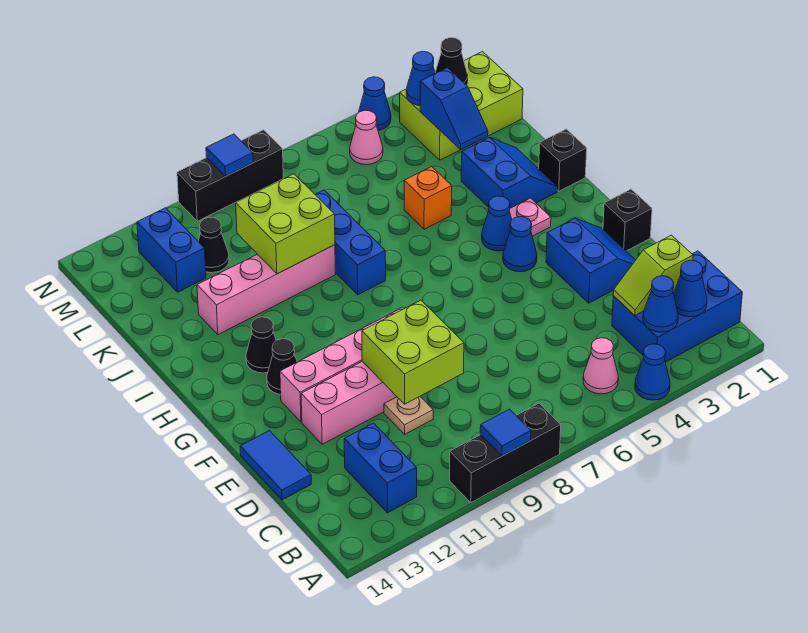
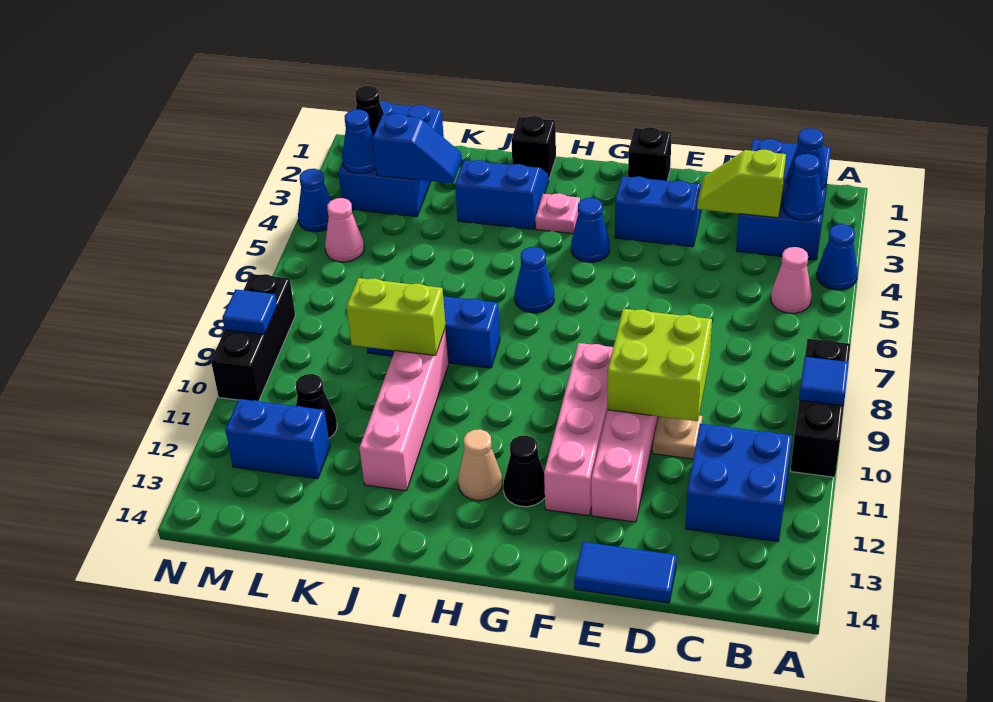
blue 1x2 brick [344,423,417,513] -> blue 2x2 brick [685,424,792,541]
lime 1x2 slope [613,235,693,315] -> lime 1x2 slope turned to [697,150,786,218]
blue 1x1 cone [482,196,512,251] -> blue 1x1 cone moved to [515,247,554,313]
black 1x1 cone [246,317,276,373] -> tan 1x1 cone [458,429,502,500]
orange 1x1 brick [404,166,452,229] -> none
lime 2x2 brick [236,174,335,274] -> lime 1x2 brick [346,278,446,355]
lime 2x3 brick [400,52,523,160] -> blue 2x3 brick [338,101,444,217]

